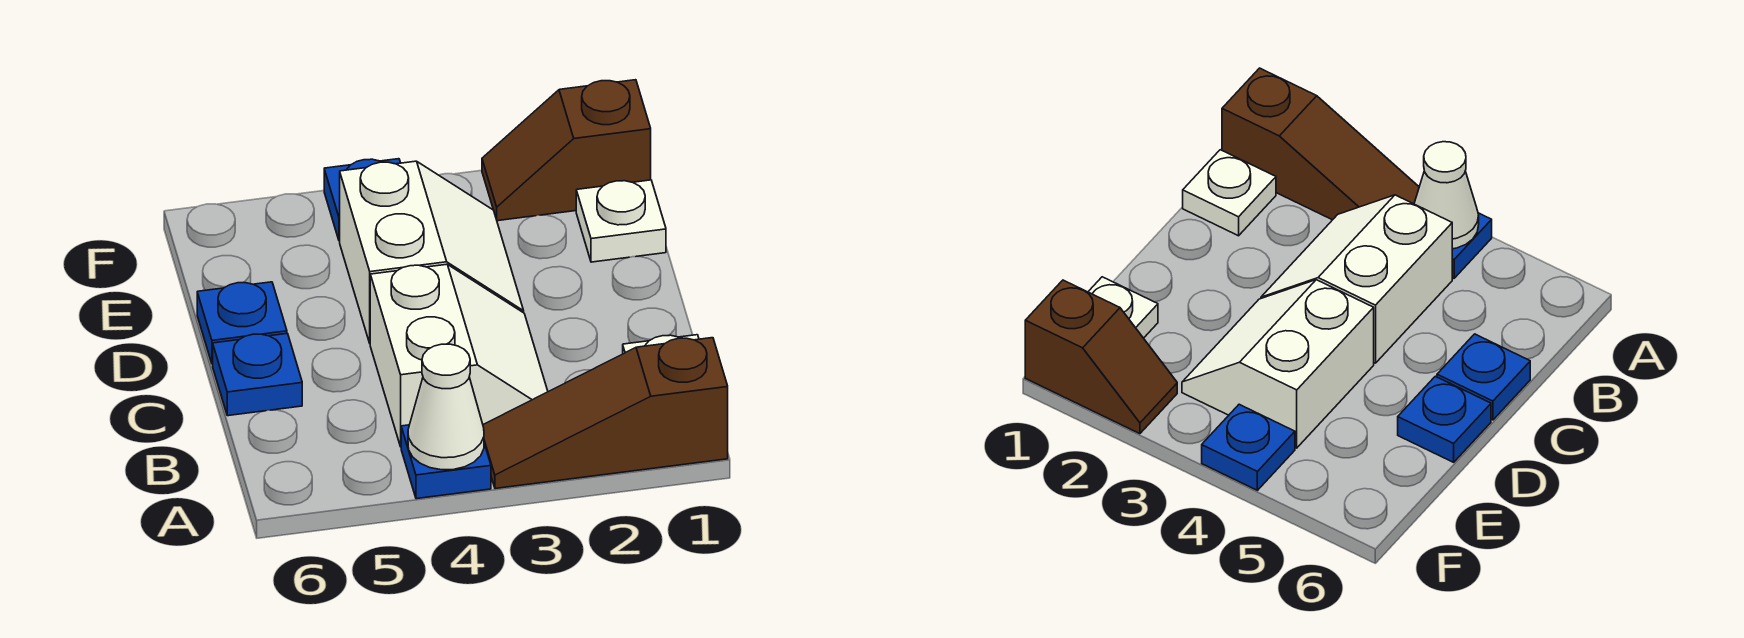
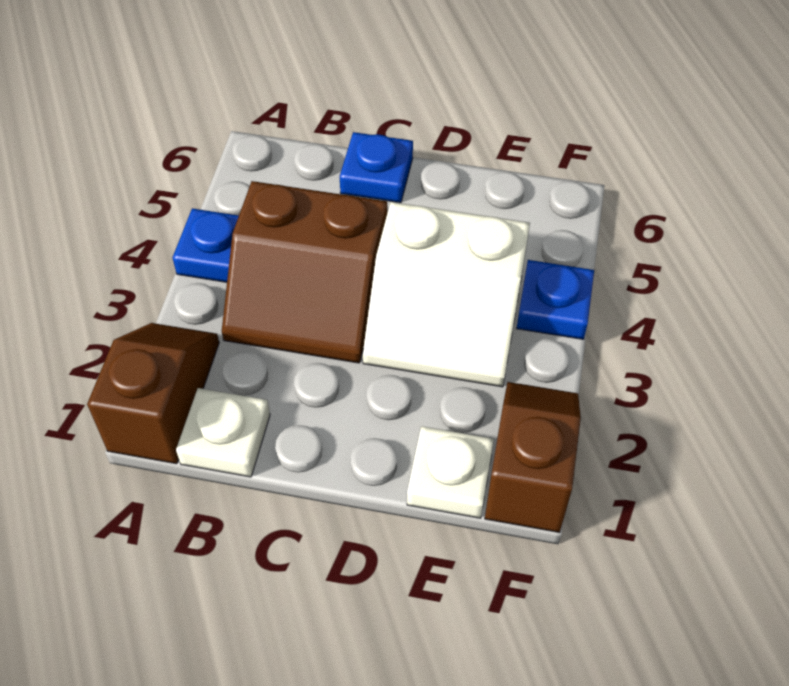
brown 1x3 slope [483,338,728,489] -> brown 1x2 slope [87,323,219,464]
white 1x1 cone [408,344,484,470] -> none
white 2x2 slope [370,264,548,447] -> brown 2x2 slope [222,181,387,363]
blue 1x1 plate [197,282,287,364] -> none

